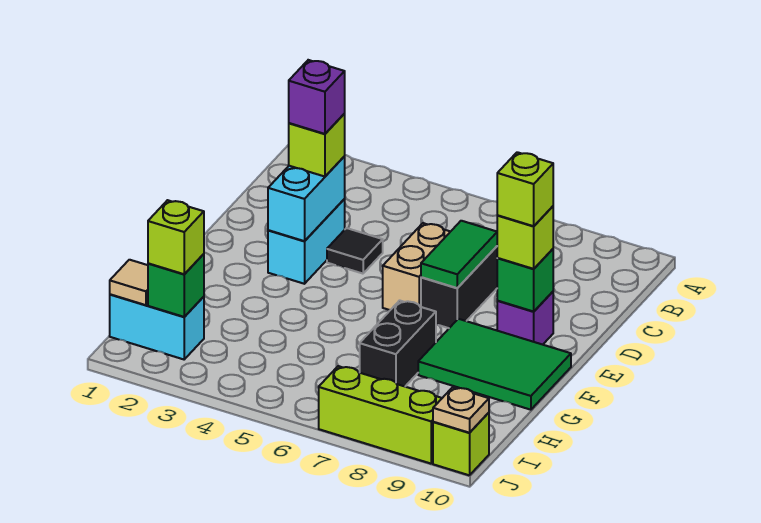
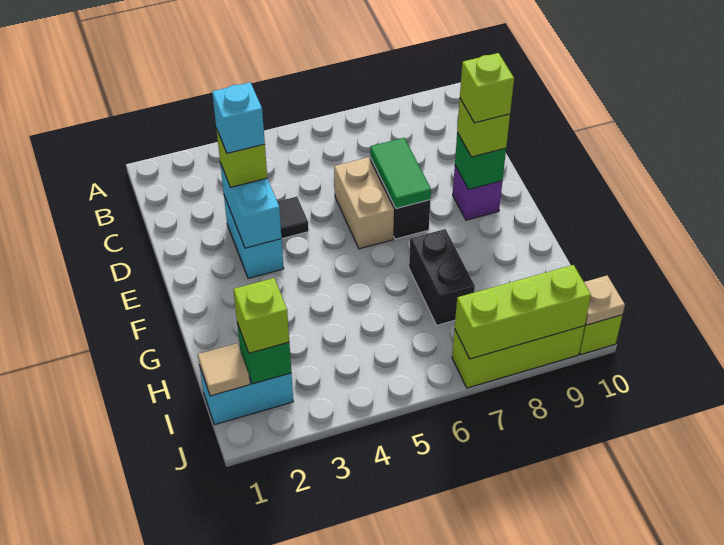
purple 1x1 brick [289,60,345,134] -> cyan 1x1 brick [212,82,265,153]
green 2x3 tile [418,319,571,410] -> none
none -> lime 1x3 brick [455,265,591,359]

